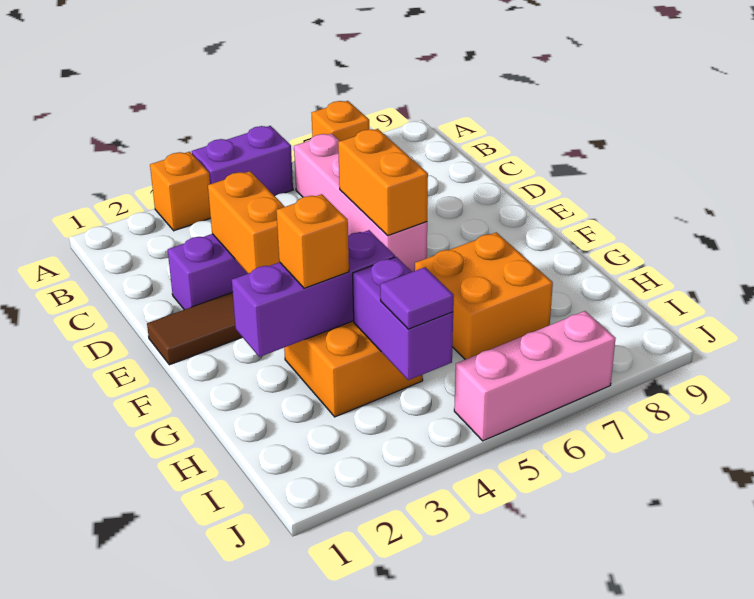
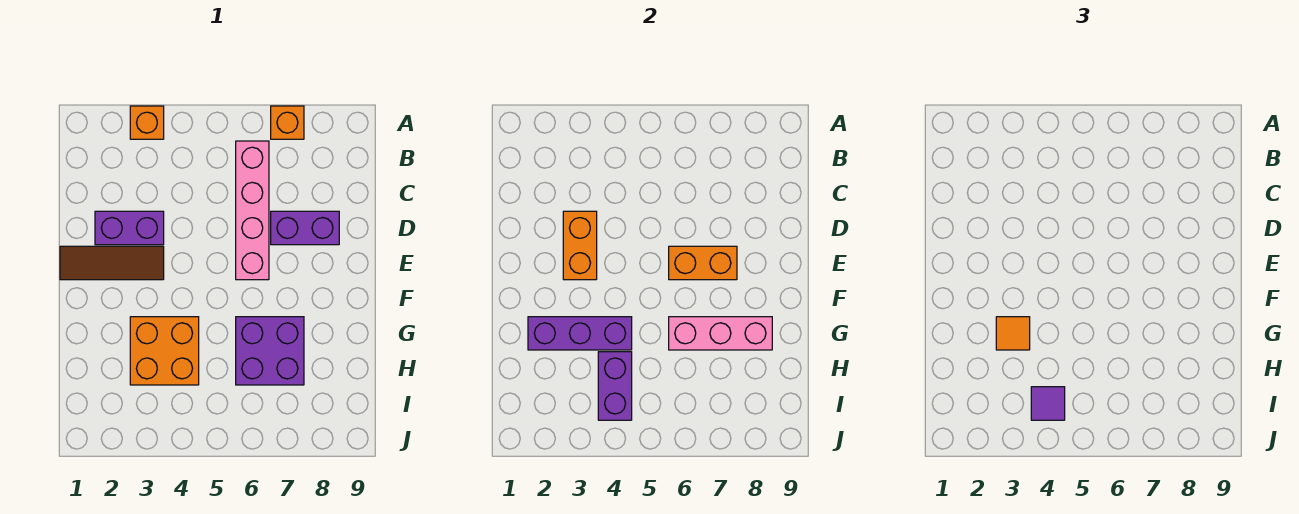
purple 1x2 brick [192,126,293,196] -> purple 1x2 brick moved to [271,211,339,245]
orange 1x2 brick [338,129,428,236] -> orange 1x2 brick turned to [669,246,737,280]
orange 1x1 brick [276,194,349,288] -> orange 1x1 tile [996,317,1030,350]
orange 2x2 brick [415,232,553,360] -> purple 2x2 brick [236,317,304,385]
pink 1x3 brick [454,311,616,441] -> pink 1x3 brick moved to [669,317,772,350]

